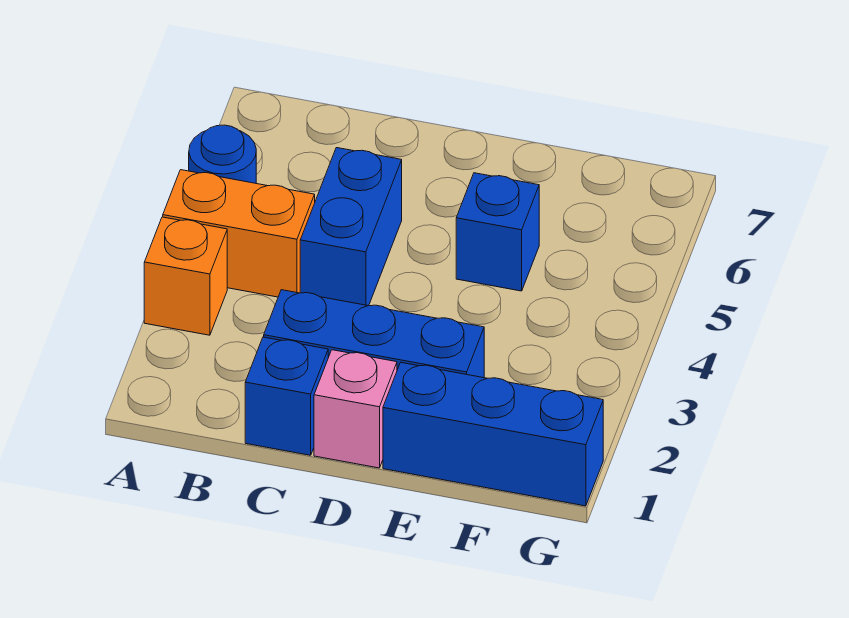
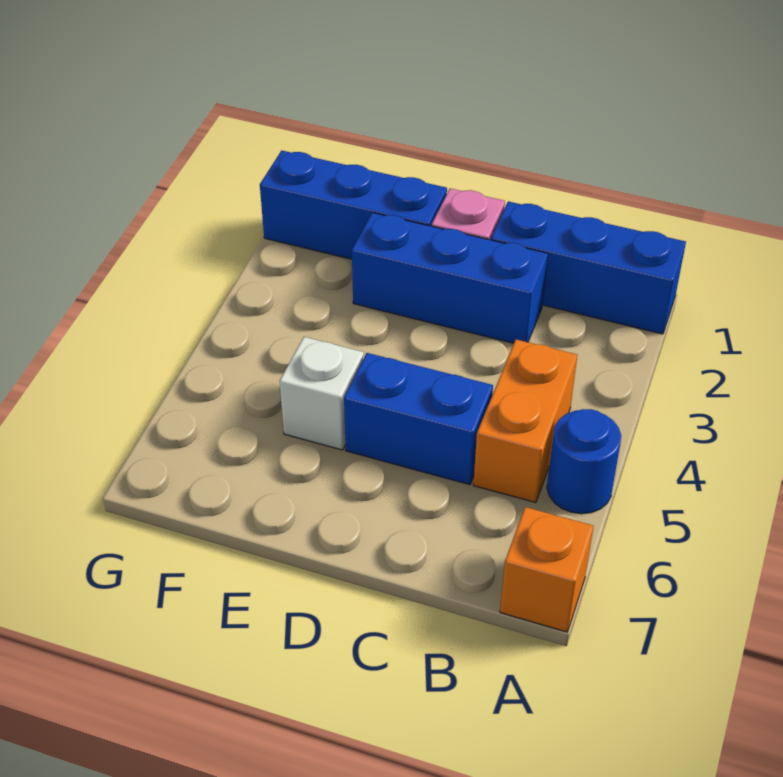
orange 1x1 brick [144,217,227,335] -> orange 1x1 brick moved to [500,507,594,632]
orange 1x2 brick [163,170,315,297] -> orange 1x2 brick turned to [474,340,577,503]
blue 1x1 brick [245,337,328,455] -> blue 1x3 brick [491,201,686,334]
blue 1x2 brick [300,148,402,306] -> blue 1x2 brick turned to [344,353,493,485]
blue 1x1 brick [456,173,539,291] -> white 1x1 brick [280,337,364,450]

